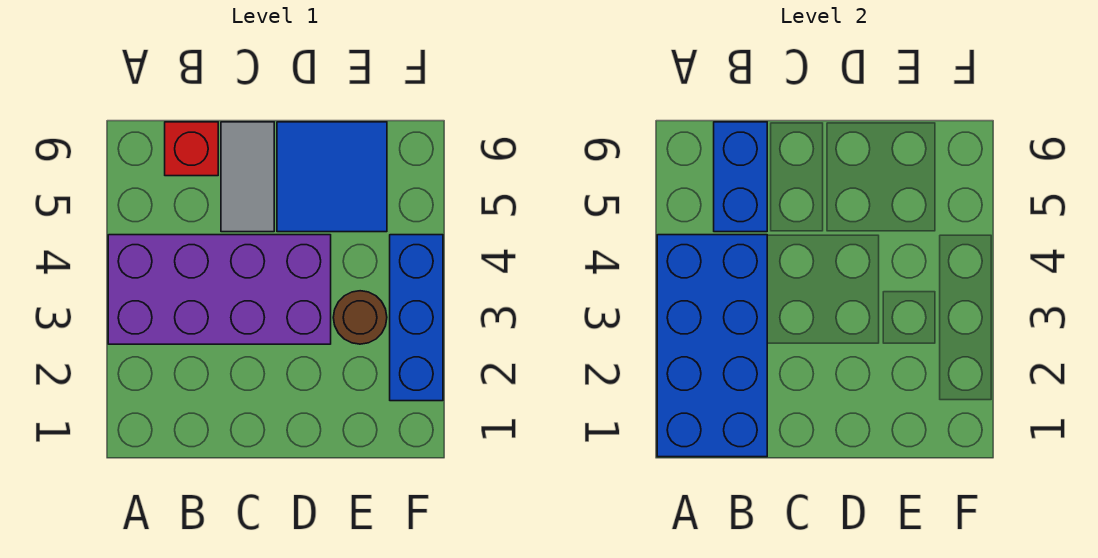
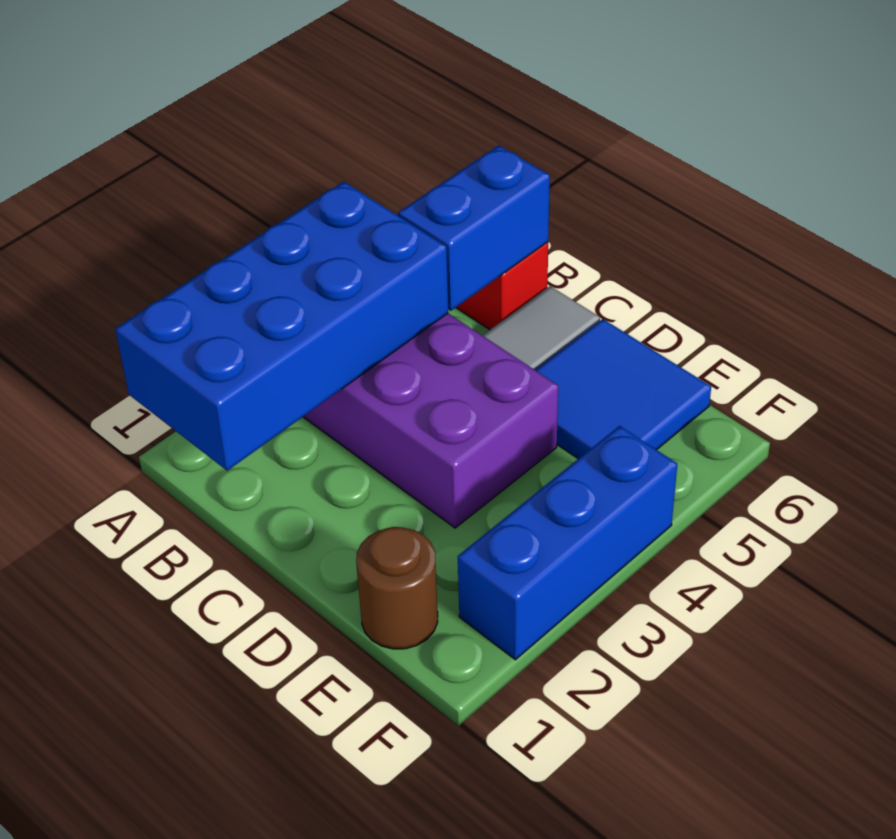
brown 1x1 round brick [333,291,387,344] -> brown 1x1 round brick moved to [356,527,438,649]

